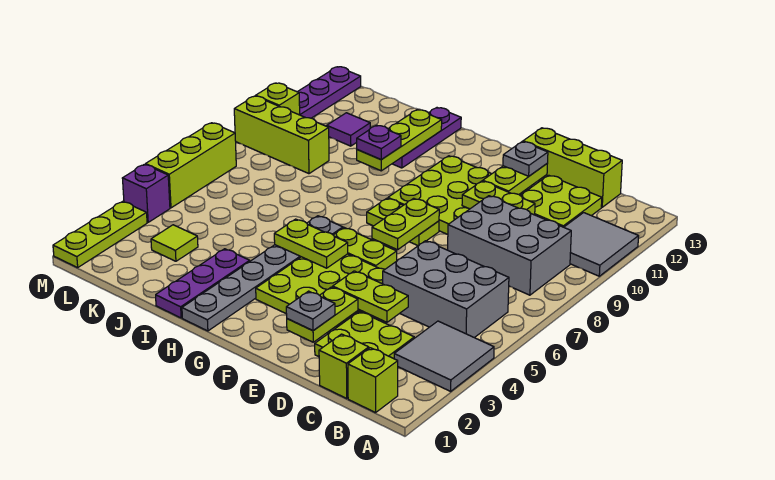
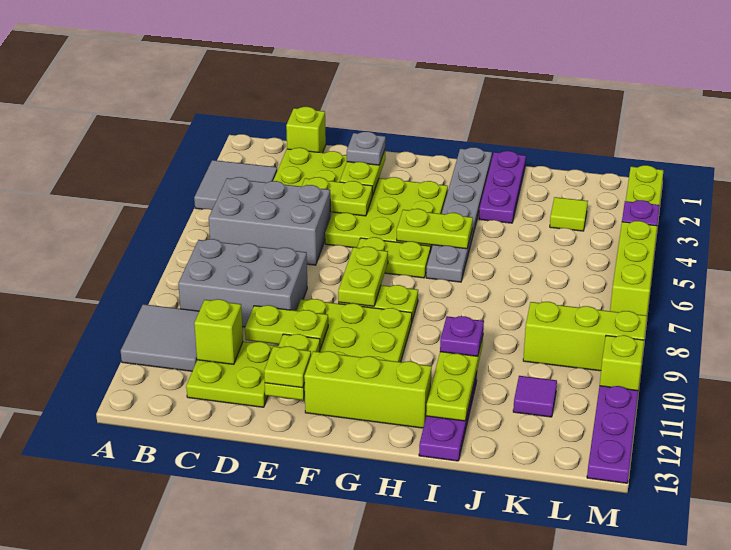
lime 1x1 brick [348,348,398,413] -> lime 1x1 brick moved to [194,299,243,364]
lime 1x3 brick [523,128,622,207] -> lime 1x3 brick moved to [304,351,432,428]
grey 1x1 plate [503,142,548,176] -> lime 1x1 plate [264,346,311,388]

